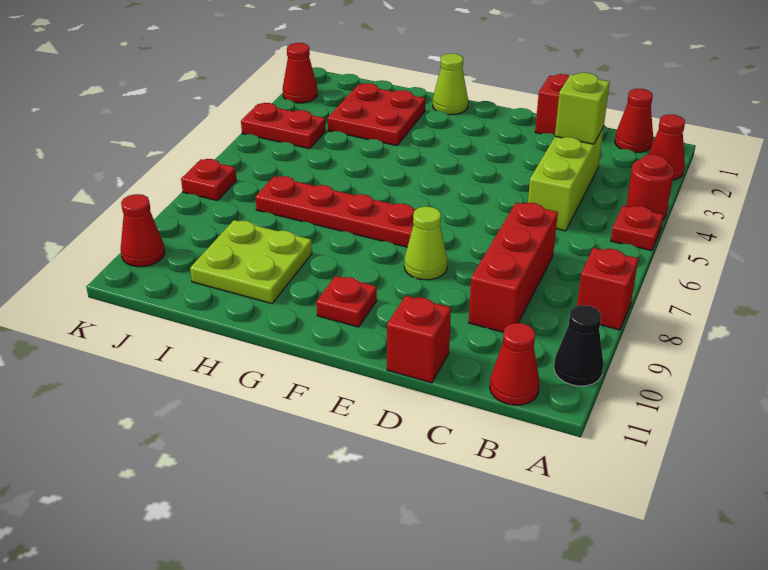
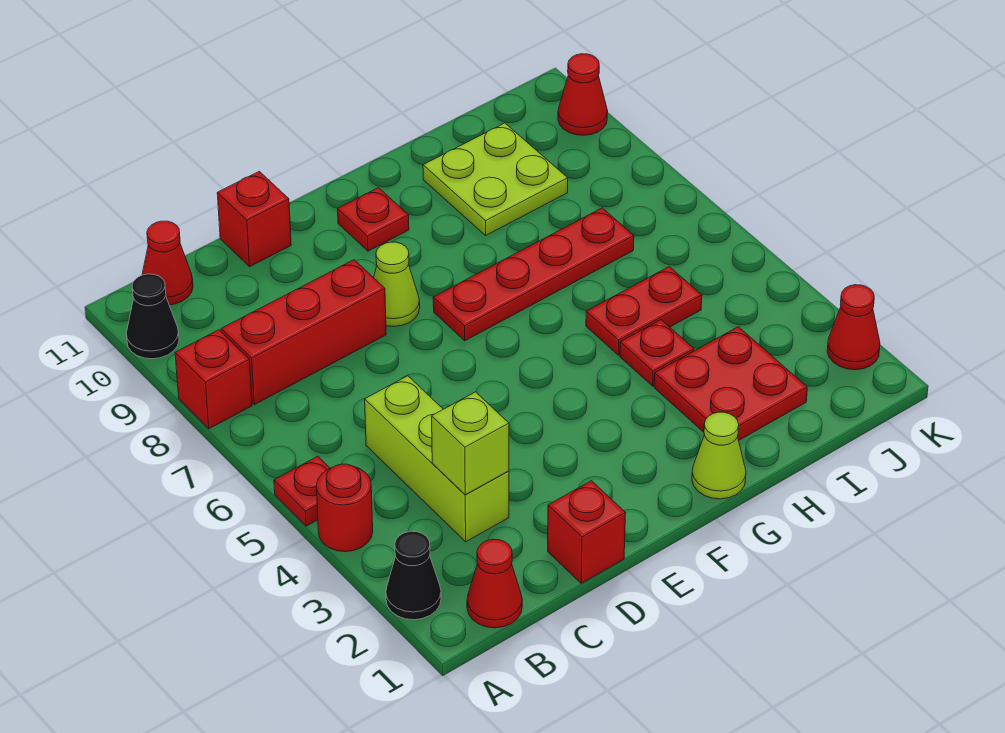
red 1x1 cone [648,114,685,180] -> black 1x1 cone [386,531,441,620]
red 1x3 brick [469,203,558,332] -> red 1x3 brick turned to [221,260,386,405]
red 1x2 plate [241,103,326,149] -> red 1x2 plate moved to [586,267,702,355]
red 1x1 plate [181,159,236,201] -> red 1x1 plate moved to [620,320,694,386]

